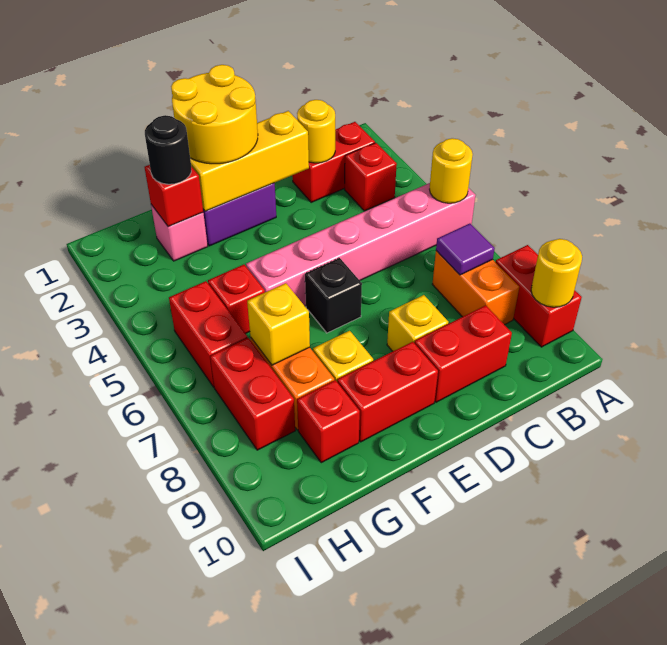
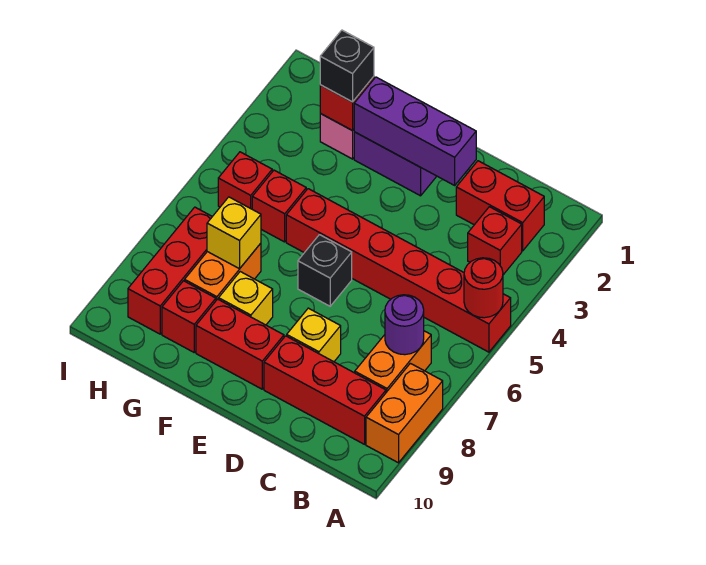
pink 1x6 brick [246,183,476,306] -> red 1x6 brick [286,189,511,352]
yellow 1x1 round brick [430,138,473,203] -> red 1x1 round brick [464,258,503,318]
red 1x2 brick [495,245,582,347] -> orange 1x2 brick [366,363,443,463]
yellow 1x1 round brick [531,239,582,307] -> none
purple 1x1 tile [436,224,495,275] -> purple 1x1 round brick [385,295,424,355]
yellow 1x1 round brick [297,100,335,163] -> none
red 1x2 brick [414,305,512,402] -> red 1x3 brick [264,336,386,444]
yellow 1x3 brick [190,111,309,211] -> purple 1x3 brick [354,77,476,185]
yellow 2x2 round brick [171,65,258,164] -> none
black 1x1 round brick [145,115,191,184] -> black 1x1 brick [320,30,374,102]
red 1x2 brick [169,281,248,387] -> red 1x1 brick [218,152,272,209]
red 1x2 brick [210,338,295,450] -> red 1x3 brick [128,207,212,334]

